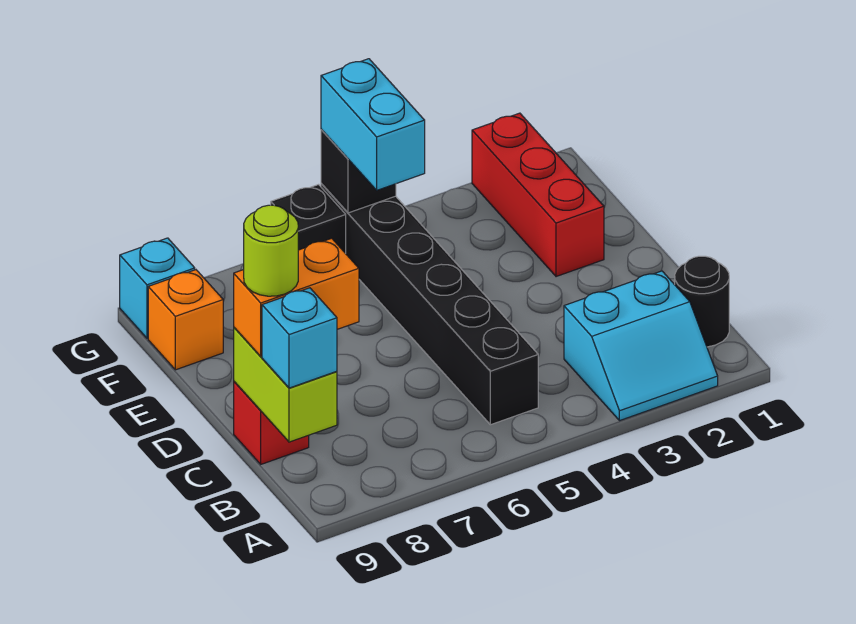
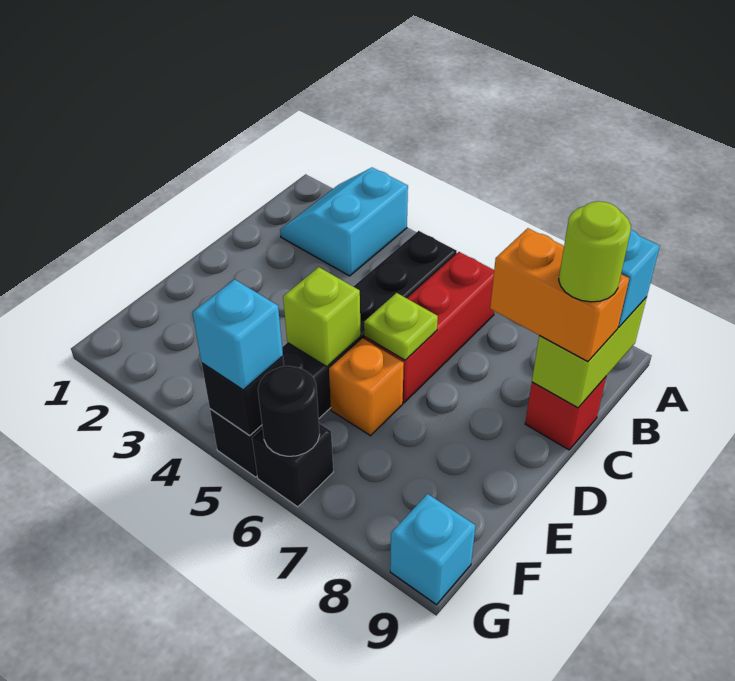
cyan 2x2 slope [564,271,718,421] -> cyan 2x2 slope turned to [280,168,408,276]
black 1x1 round brick [675,256,729,347] -> black 1x1 round brick moved to [258,366,320,456]
none -> lime 1x1 plate [364,293,438,360]
red 1x3 brick [472,113,604,277] -> red 1x3 brick moved to [364,252,494,403]
none -> lime 1x1 brick [283,267,361,366]
cyan 1x2 brick [321,59,425,190] -> cyan 1x1 brick [192,279,283,390]
orange 1x1 brick [148,270,223,370] -> orange 1x1 brick moved to [329,338,404,436]

